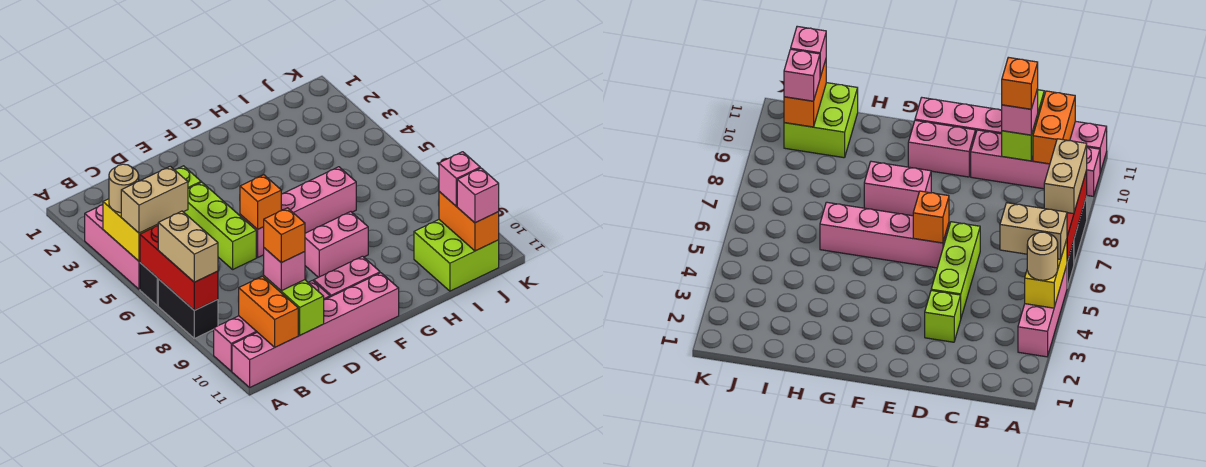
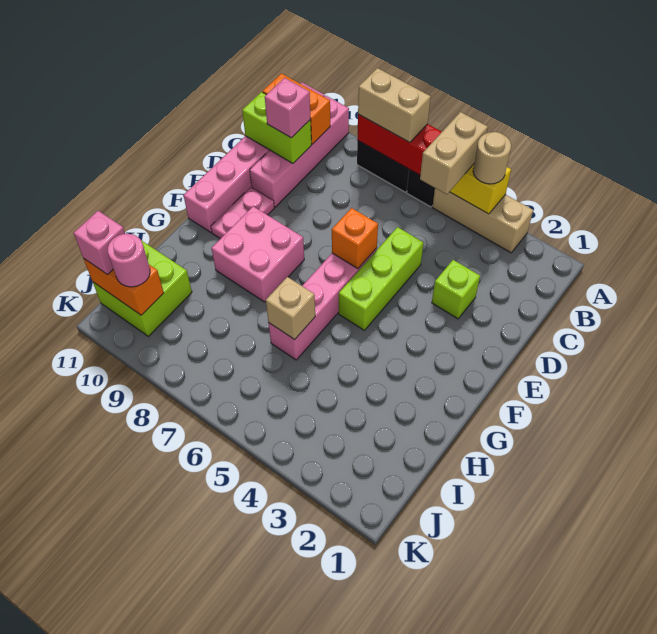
pink 1x3 brick [85,205,140,289] -> tan 1x3 brick [432,188,533,253]
orange 1x1 brick [264,208,305,263] -> none
lime 1x3 brick [184,182,256,269] -> lime 1x3 brick turned to [339,227,423,330]
pink 1x2 brick [314,256,380,297] -> pink 1x2 plate [211,187,274,239]
pink 1x2 brick [305,212,368,277] -> pink 2x2 brick [211,206,304,302]
none -> tan 1x1 brick [266,277,315,340]
pink 1x1 brick [439,152,480,206] -> pink 1x1 round brick [108,234,150,287]

